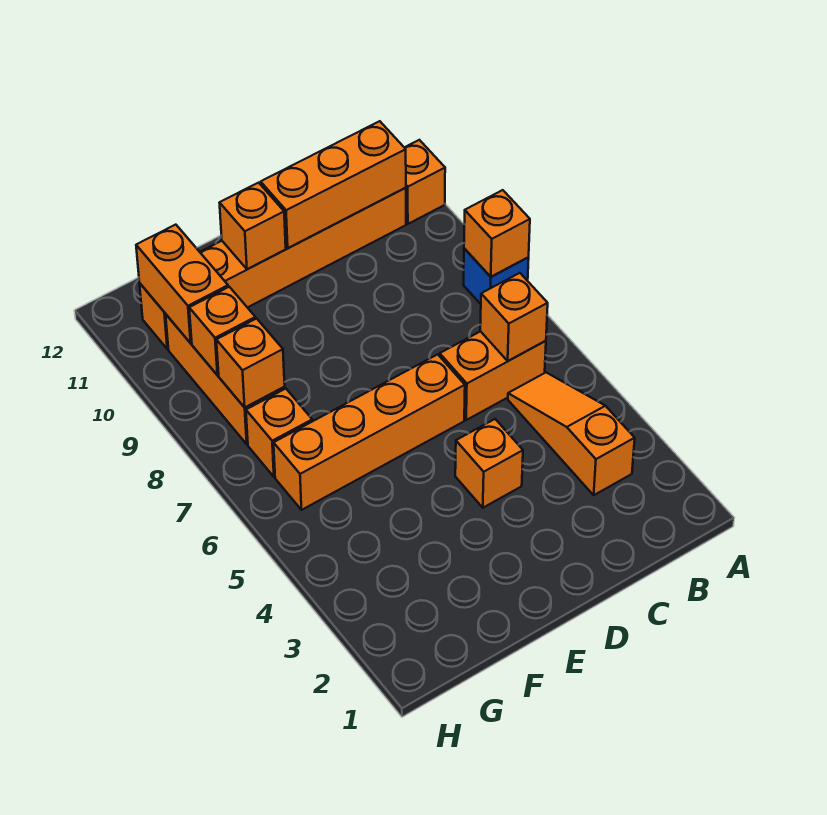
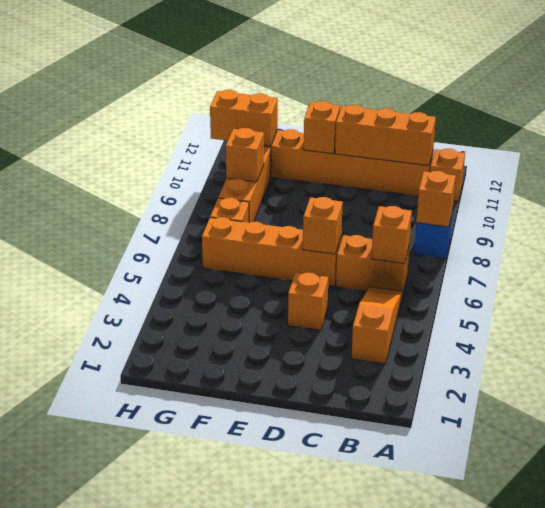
orange 1x1 brick [216,319,285,407] -> orange 1x1 brick moved to [303,197,343,254]
orange 1x2 brick [136,225,228,343] -> orange 1x2 brick turned to [210,90,278,146]

